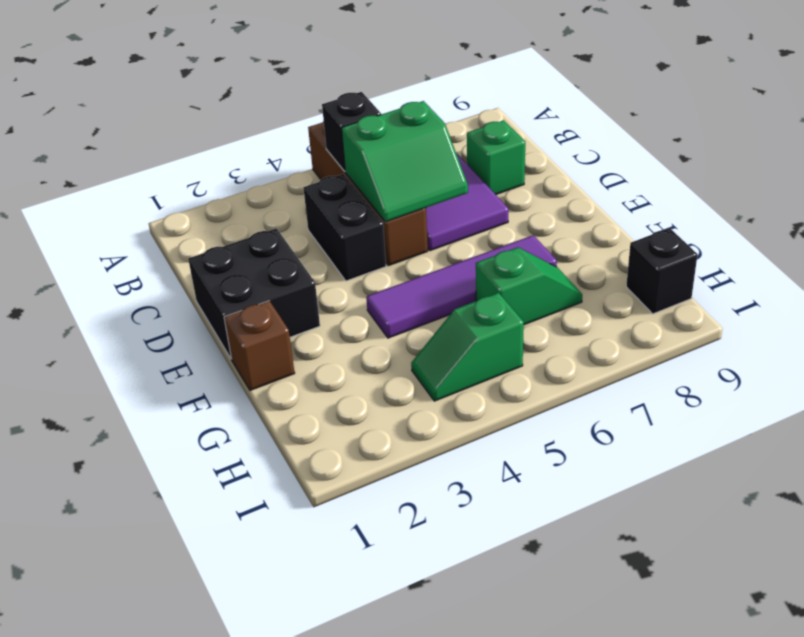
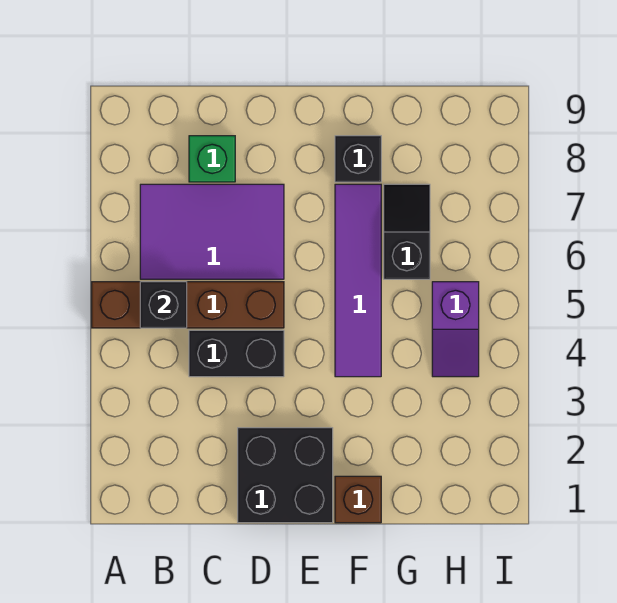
green 2x2 slope [342,101,468,222] -> none
green 1x2 slope [476,247,582,325] -> black 1x2 slope [384,184,430,279]
green 1x2 slope [411,293,524,401] -> purple 1x2 slope [432,282,479,377]
black 1x1 brick [626,228,698,314] -> black 1x1 brick moved to [335,136,381,182]

